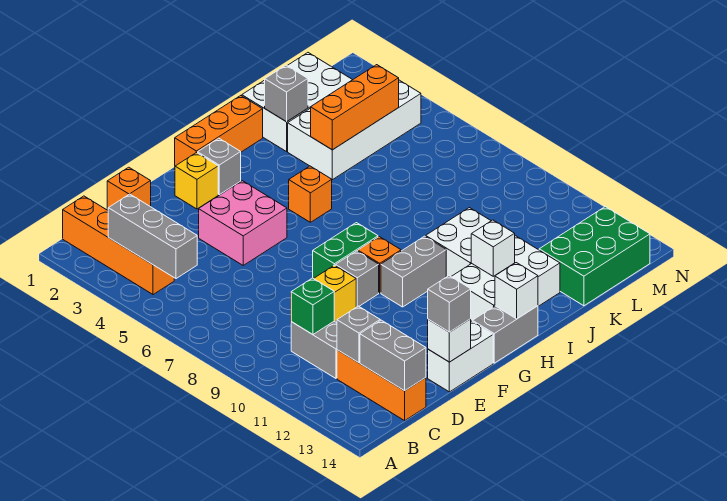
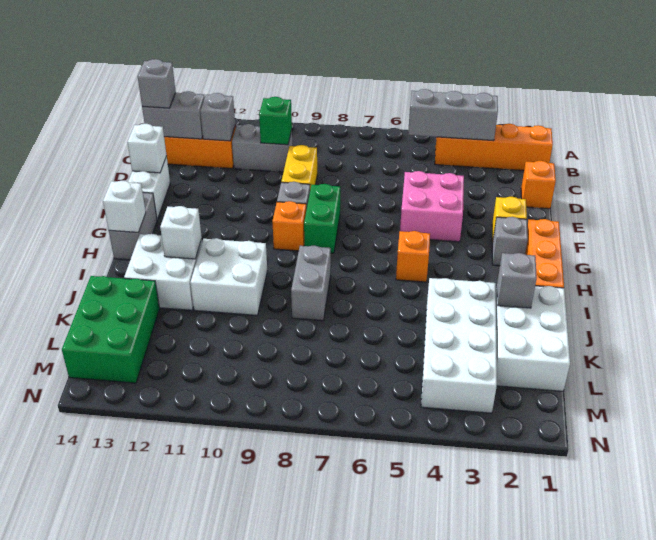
grey 1x1 brick [428,276,471,332] -> grey 1x1 brick moved to [138,59,176,108]
grey 1x2 brick [381,236,446,307] -> grey 1x2 brick moved to [291,245,331,321]
white 2x3 brick [451,236,560,321] -> white 2x2 brick [124,234,202,310]
orange 1x3 brick [311,65,399,150] -> none

